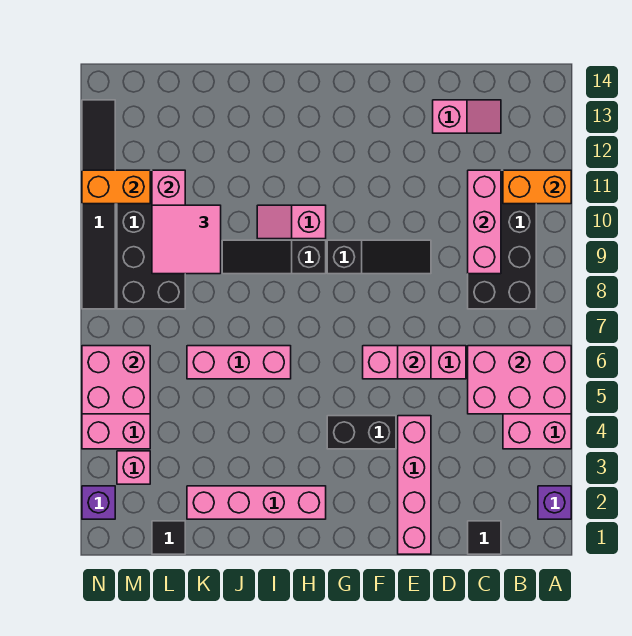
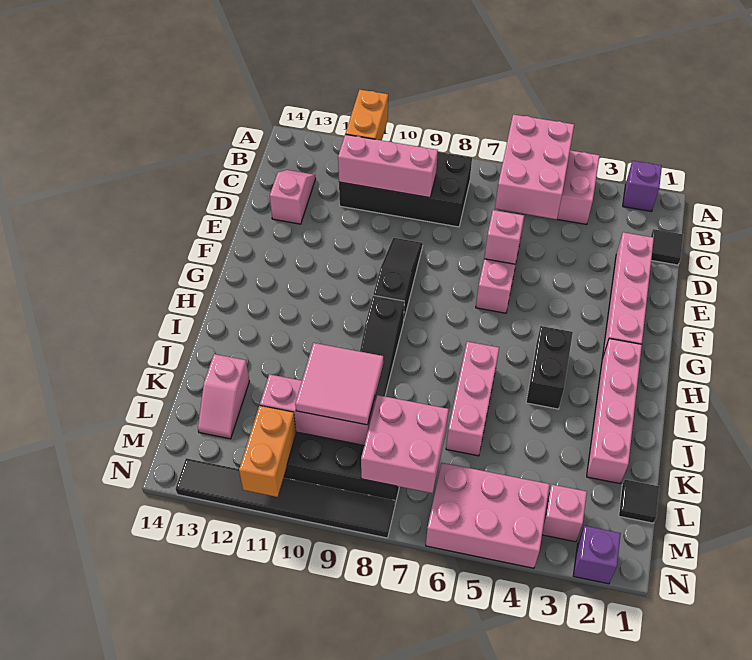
pink 1x4 brick [398,416,431,554] -> pink 1x4 brick turned to [603,232,654,355]
black 1x2 brick [327,416,396,449] -> black 1x2 brick moved to [526,326,573,409]
pink 1x2 slope [257,205,326,239] -> pink 1x2 slope moved to [198,354,249,439]
pink 2x2 brick [82,346,150,414] -> pink 2x2 brick moved to [361,395,449,493]

